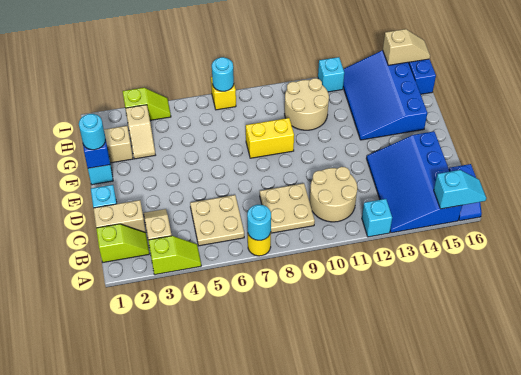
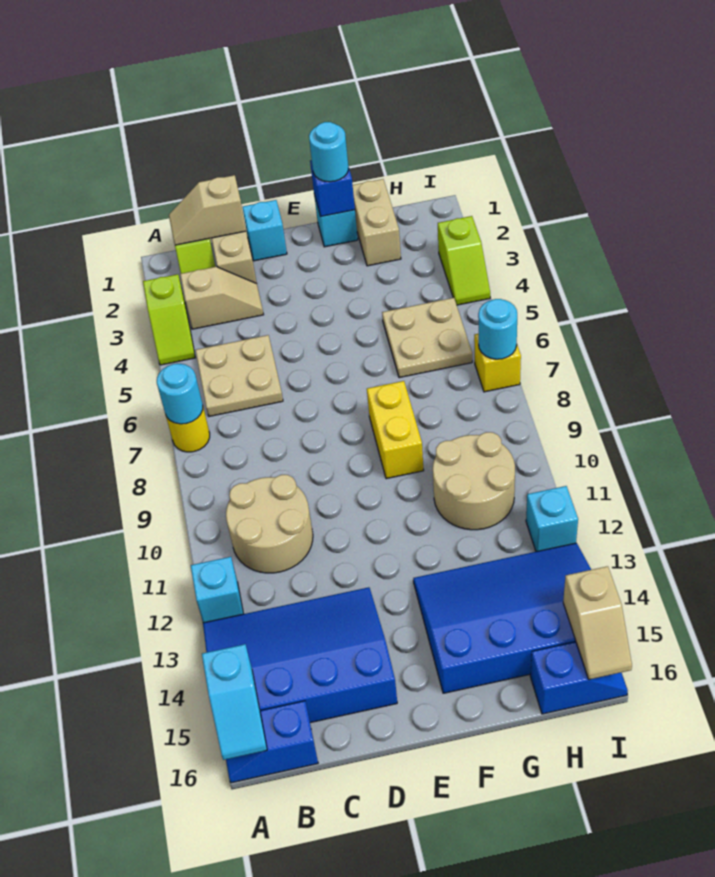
tan 2x2 plate [260,183,315,233] -> tan 2x2 plate moved to [382,298,472,378]
tan 1x2 slope [125,105,155,159] -> tan 1x2 slope moved to [169,175,246,245]

